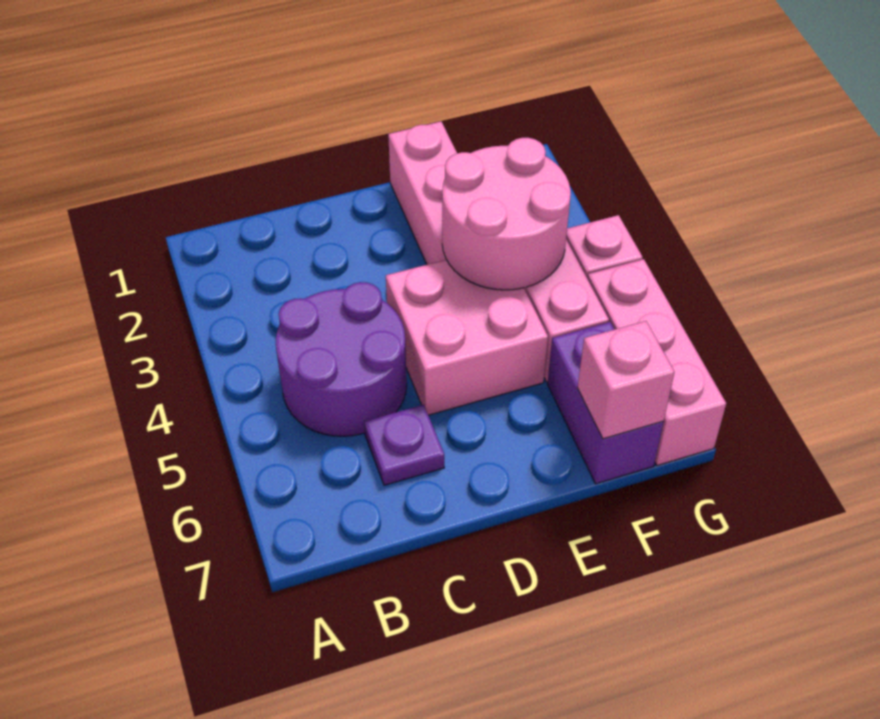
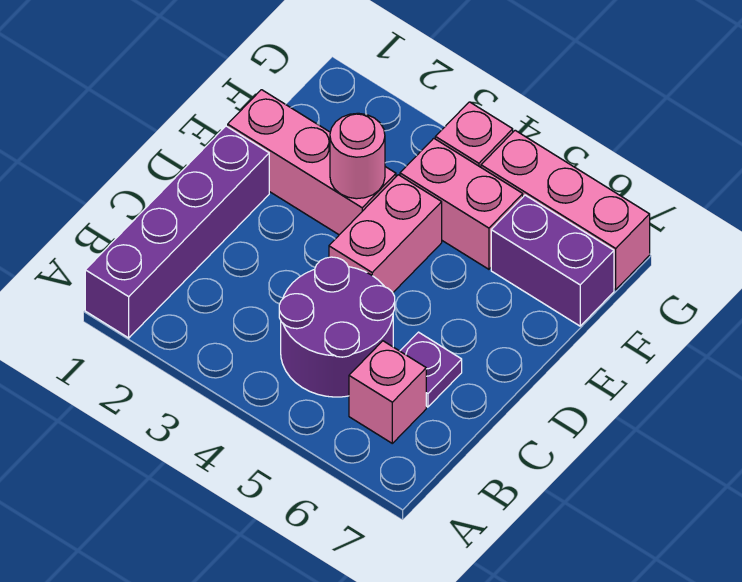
none -> purple 1x4 brick [85,126,269,338]
pink 2x2 brick [386,260,548,415] -> pink 1x2 brick [329,175,442,292]
pink 2x2 round brick [442,138,571,290] -> pink 1x1 round brick [330,113,385,199]
pink 1x1 brick [578,321,675,439] -> pink 1x1 brick moved to [349,341,426,443]

